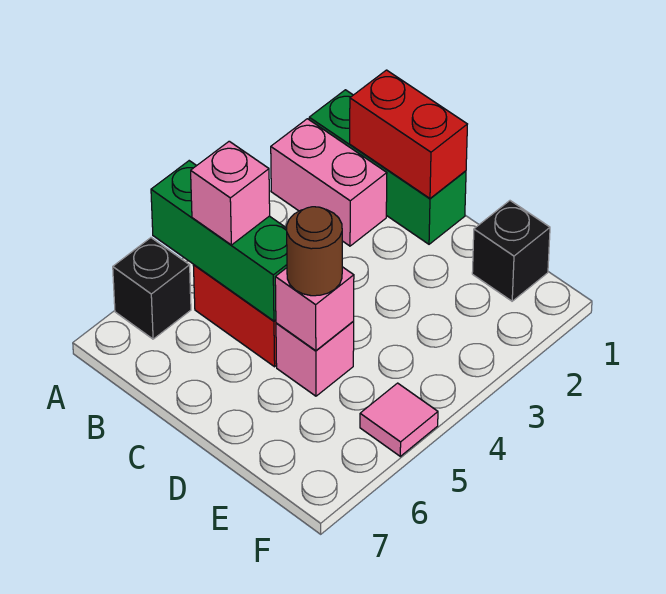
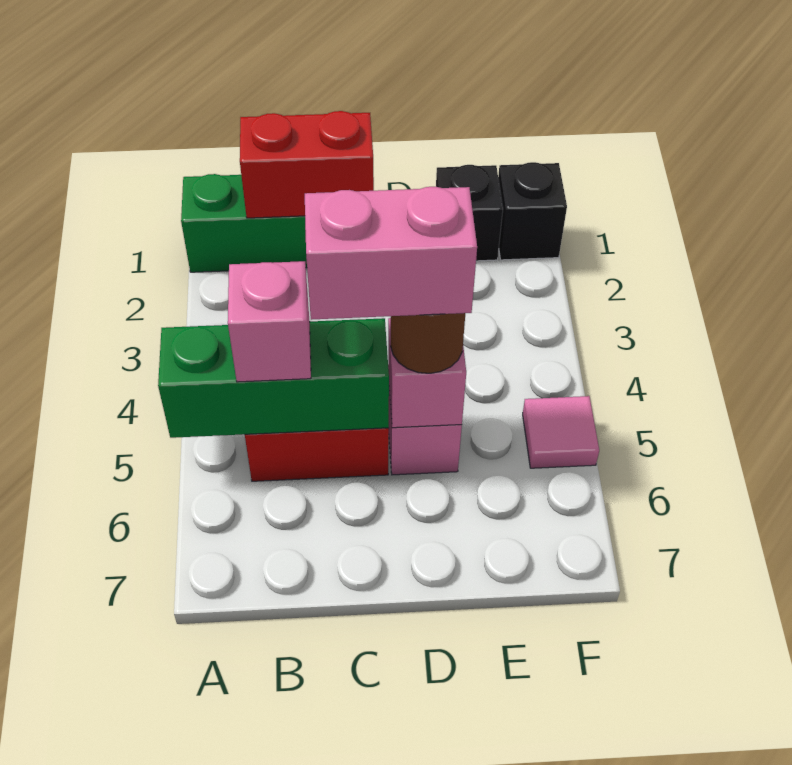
pink 1x2 brick [271,119,387,246] -> pink 1x2 brick moved to [305,187,477,320]
black 1x1 brick [113,238,191,339] -> black 1x1 brick moved to [498,162,567,260]

